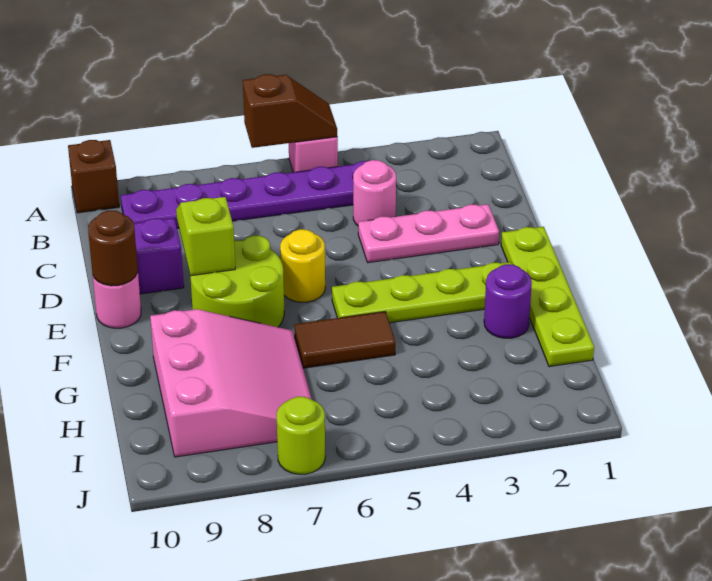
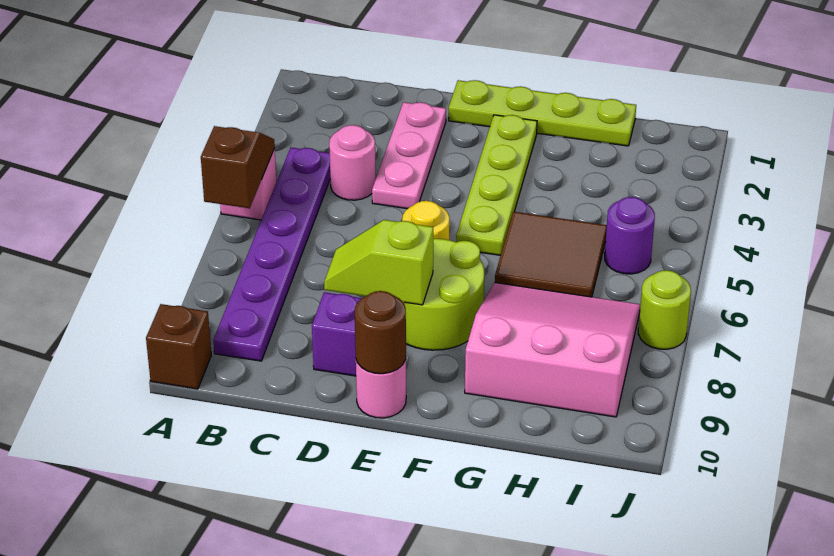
purple 1x1 round brick [484,264,532,338] -> purple 1x1 round brick moved to [605,197,655,274]
brown 1x2 tile [295,312,395,368] -> brown 2x2 tile [495,212,607,297]

